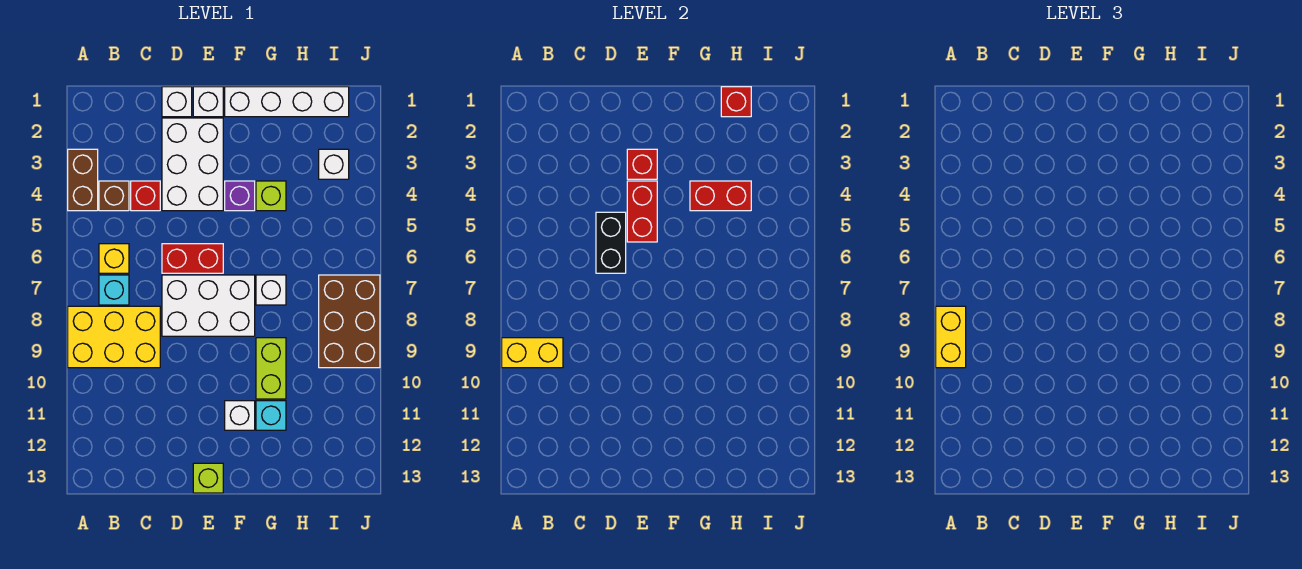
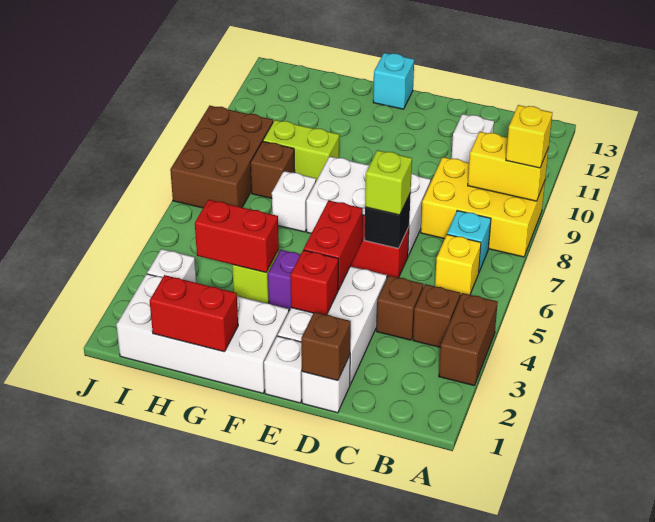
yellow 1x2 brick [936,306,966,368] -> yellow 1x1 brick [506,105,552,168]
red 1x1 brick [131,181,160,211] -> brown 1x1 brick [376,276,423,340]
none -> brown 1x1 brick [301,312,351,381]
black 1x2 brick [596,212,626,273] -> black 1x1 brick [365,193,411,248]
lime 1x1 brick [193,463,223,493] -> lime 1x1 brick moved to [365,150,412,215]
white 1x4 brick [225,87,349,117] -> white 2x4 brick [116,274,289,393]
white 1x1 brick [225,401,255,430] -> white 1x1 brick moved to [451,114,494,163]
lime 1x2 brick [256,338,286,399] -> lime 1x2 brick turned to [263,120,339,181]
cyan 1x1 brick [256,401,286,430] -> cyan 1x1 brick moved to [373,53,414,109]
red 1x1 brick [721,87,751,117] -> red 1x2 brick [150,275,238,352]
none -> brown 1x1 brick [251,141,295,199]

